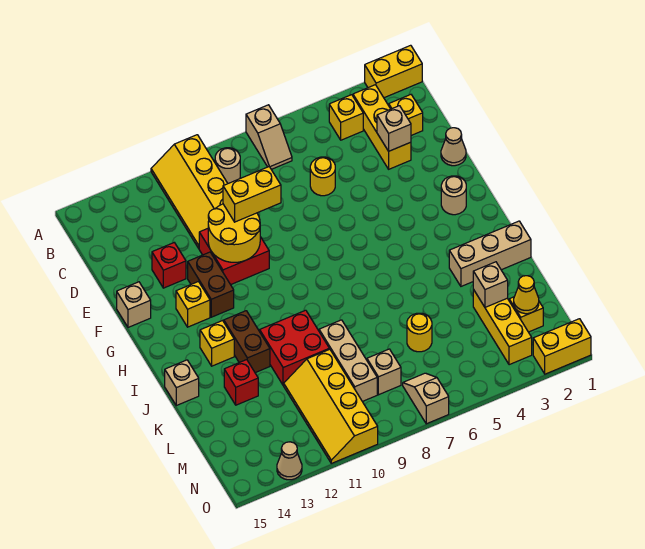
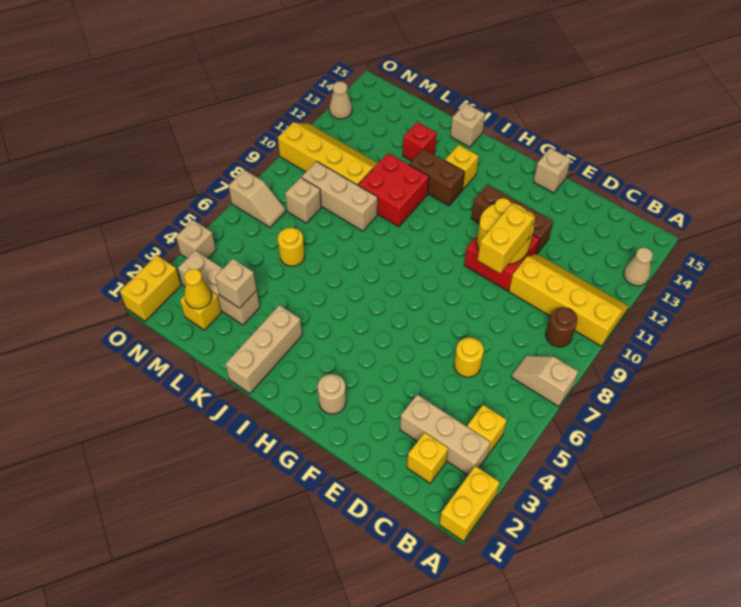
yellow 1x3 brick [353,85,411,169] -> tan 1x3 brick [400,394,491,475]
tan 1x1 round brick [215,148,240,183] -> brown 1x1 round brick [546,307,578,347]
tan 1x1 brick [377,106,411,151] -> tan 1x1 brick moved to [176,220,216,258]
tan 1x1 cone [441,128,466,166] -> tan 1x1 cone moved to [624,248,653,286]
red 1x1 brick [152,243,186,288] -> none
brown 1x2 brick [188,252,234,317] -> brown 1x3 brick [471,184,553,254]
yellow 1x1 brick [176,282,210,327] -> none
yellow 1x3 brick [473,290,532,365] -> tan 1x3 brick [178,251,260,325]

